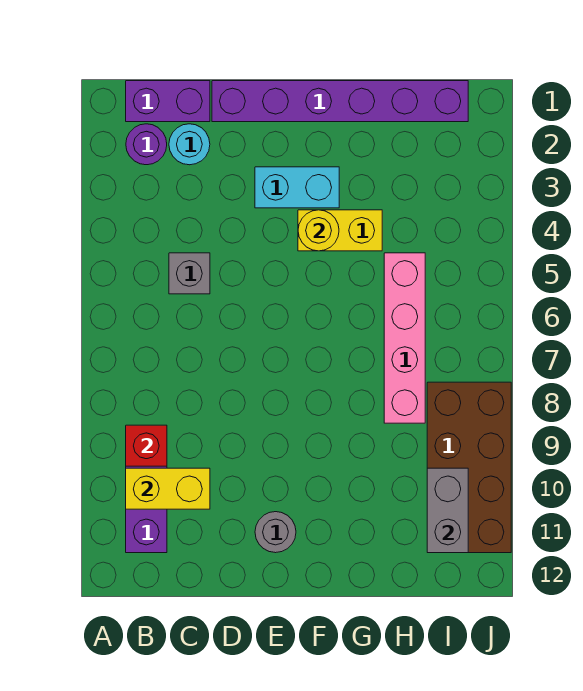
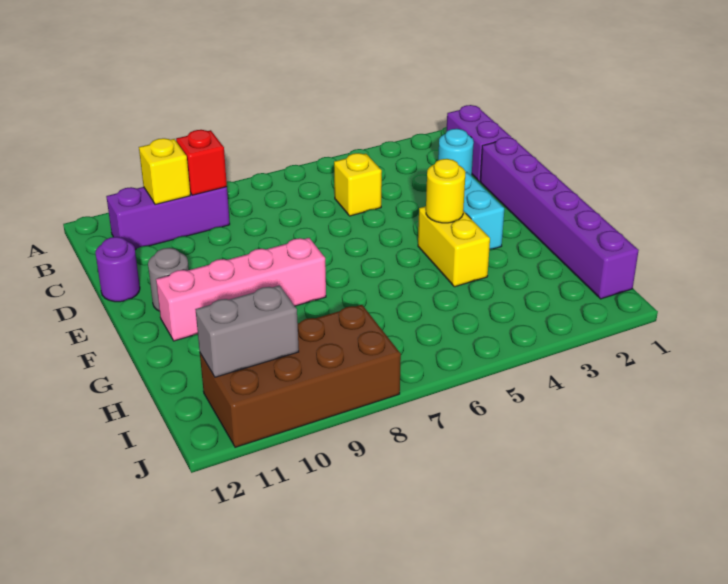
purple 1x1 round brick [126,124,167,165] -> purple 1x1 round brick moved to [95,237,140,302]
yellow 1x2 brick [126,468,210,509] -> yellow 1x1 brick [139,138,190,205]
grey 1x1 brick [169,253,210,294] -> yellow 1x1 brick [334,153,382,216]
pink 1x4 brick [384,253,425,423] -> pink 1x4 brick moved to [156,238,326,341]

